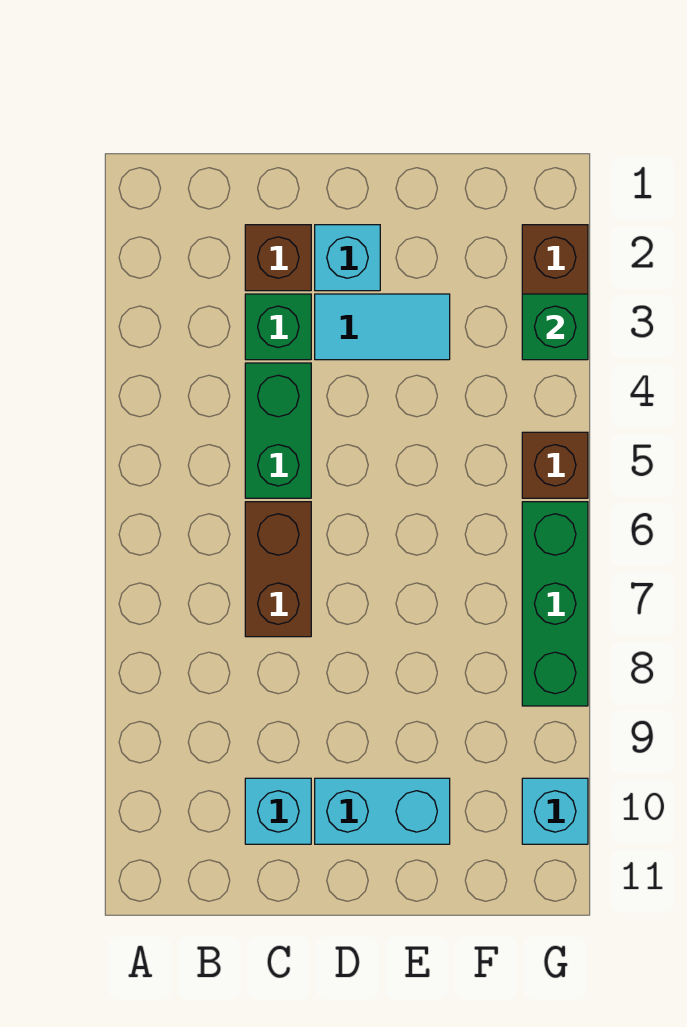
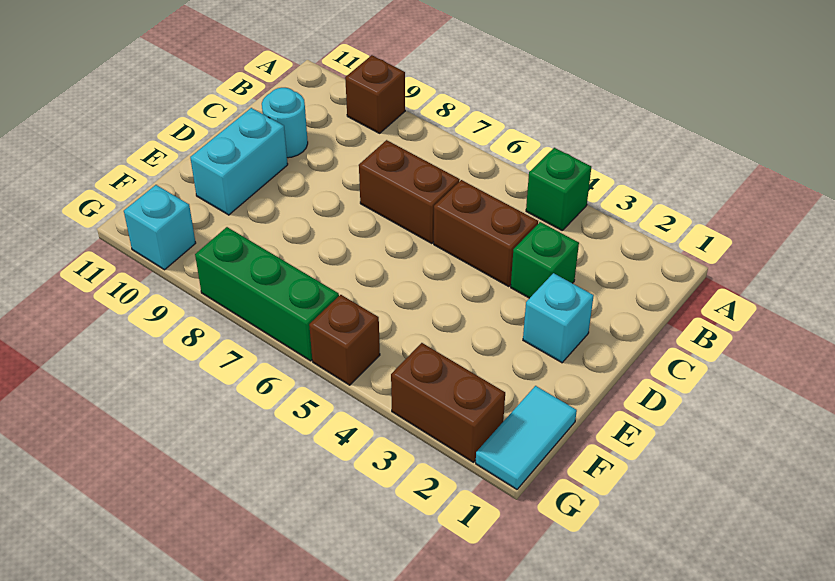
brown 1x1 brick [245,225,311,291] -> brown 1x1 brick moved to [345,55,405,133]
green 1x2 brick [245,363,311,498] -> brown 1x2 brick [434,180,538,286]
cyan 1x1 brick [245,778,311,844] -> cyan 1x1 round brick [262,88,308,158]
cyan 1x2 tile [315,294,450,360] -> cyan 1x2 tile moved to [476,386,577,489]
green 1x1 brick [522,294,588,360] -> green 1x1 brick moved to [526,148,591,230]

